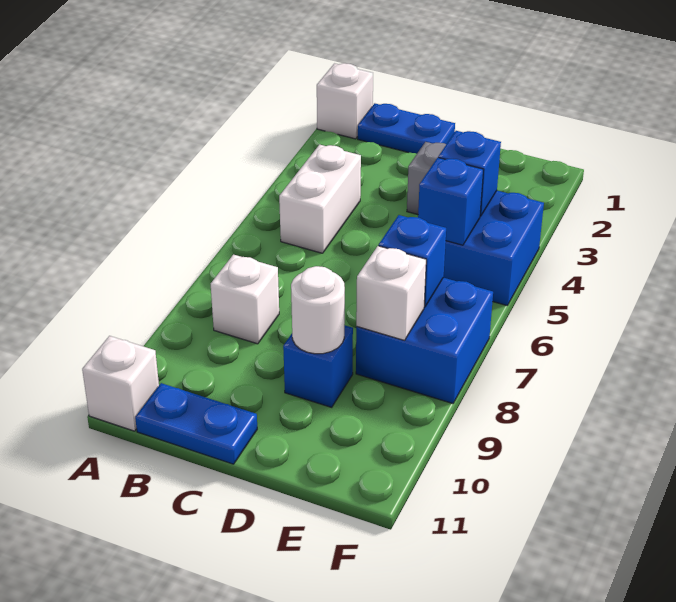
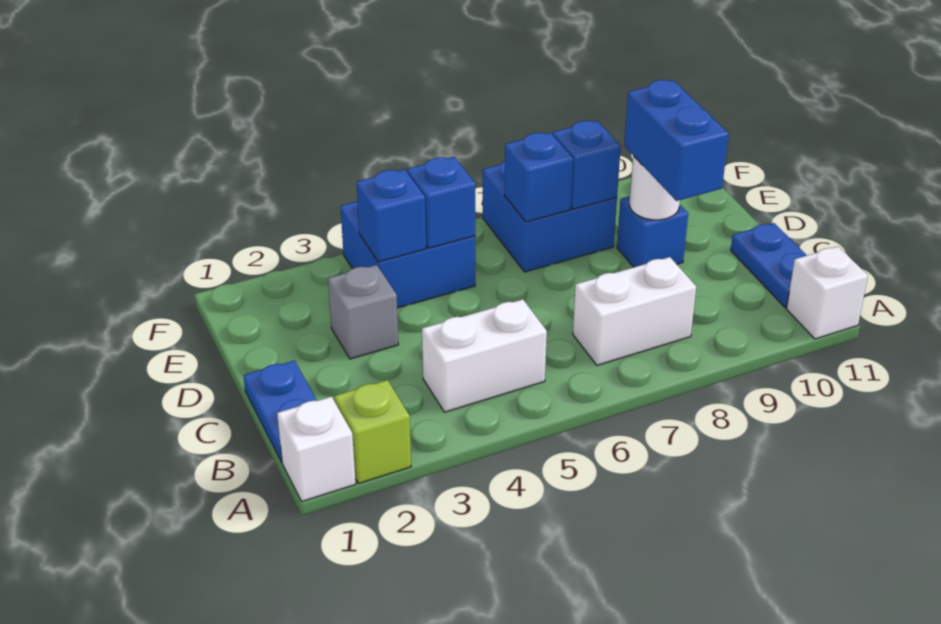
none -> lime 1x1 brick [334,380,411,484]
white 1x1 brick [211,255,279,344] -> white 1x2 brick [573,257,696,365]
none -> blue 1x2 brick [624,80,729,201]
white 1x1 brick [356,246,426,340] -> blue 1x1 brick [553,121,621,209]

